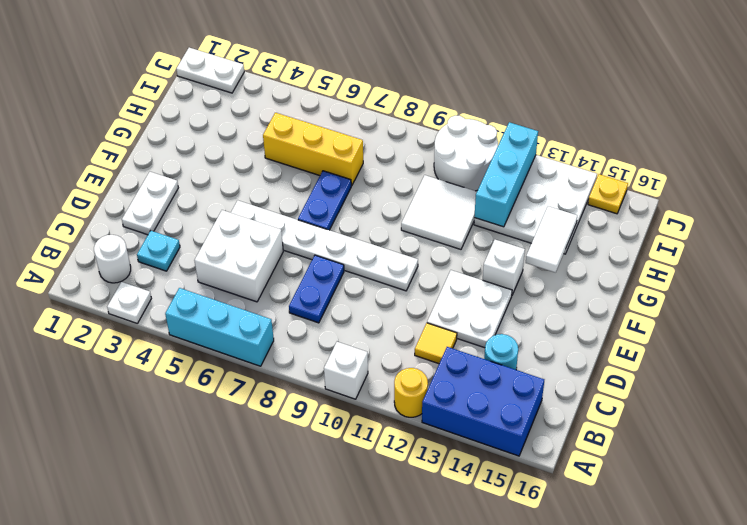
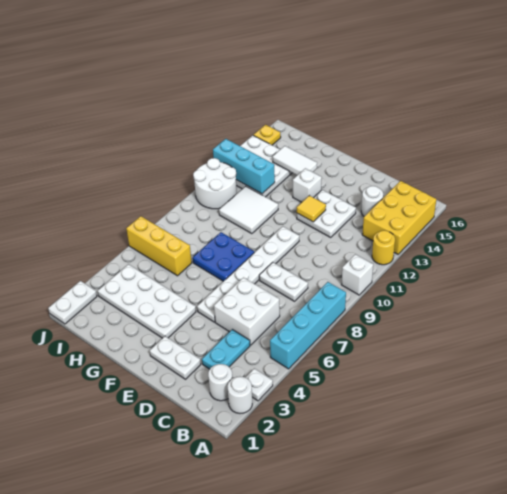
none -> white 1x1 round brick [227,376,252,413]
cyan 1x3 brick [165,288,274,366] -> cyan 1x4 brick [270,282,346,369]
blue 2x3 brick [422,347,544,456] -> yellow 2x3 brick [362,181,436,254]
cyan 1x1 plate [137,231,180,271] -> cyan 1x2 plate [202,329,250,369]
blue 1x2 plate [289,255,344,323] -> white 1x2 plate [259,262,308,301]
yellow 1x1 tile [415,323,457,364] -> yellow 1x1 tile moved to [297,196,326,222]
cyan 1x1 round brick [484,334,518,370] -> white 1x1 round brick [361,186,383,216]
none -> white 2x4 plate [98,264,196,338]
blue 1x2 plate [298,171,351,230] -> blue 2x2 plate [193,232,254,281]
yellow 1x3 brick [263,113,363,186] -> yellow 1x3 brick turned to [126,216,192,276]

